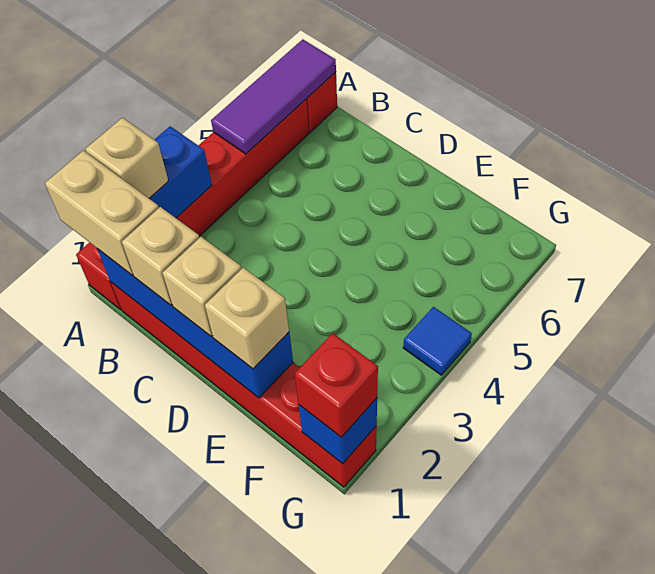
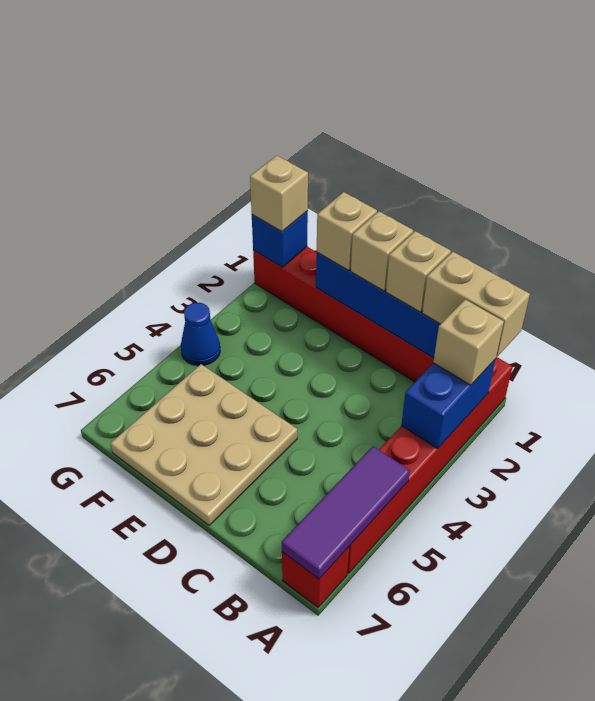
none -> tan 3x3 plate [110,364,297,525]
red 1x1 brick [295,333,378,437] -> tan 1x1 brick [250,155,308,232]
blue 1x1 tile [403,307,472,375] -> blue 1x1 cone [181,303,220,366]

